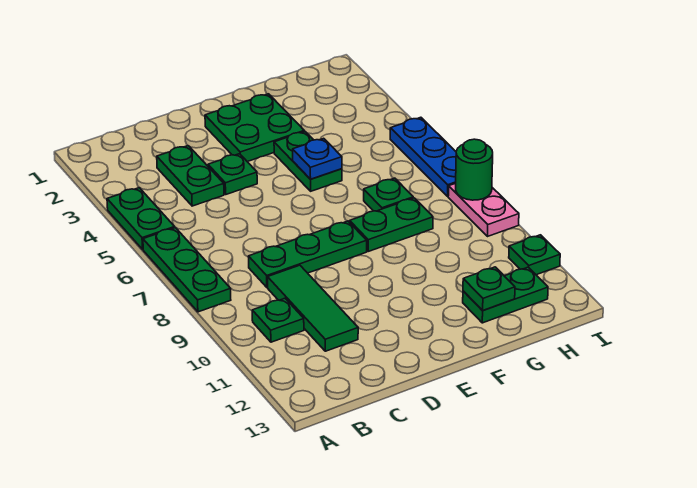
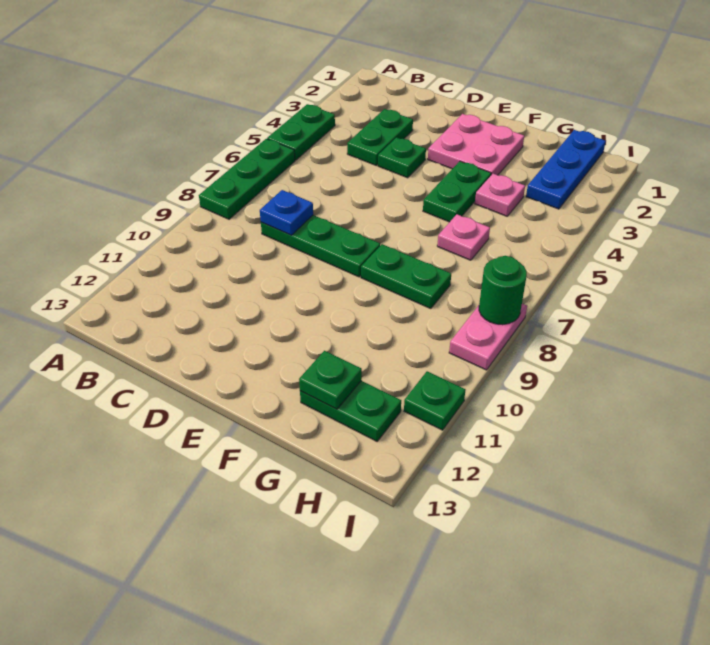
green 1x1 plate [252,298,304,342] -> none
green 1x3 tile [268,265,358,351] -> none
green 2x2 plate [205,94,304,162] -> pink 2x2 plate [428,114,524,175]
blue 1x1 plate [293,138,342,179] -> blue 1x1 plate moved to [260,190,313,235]
none -> pink 1x1 plate [475,174,525,216]
none -> pink 1x1 plate [437,214,490,260]
green 1x1 plate [364,178,413,211] -> none
blue 1x3 plate [390,117,456,196] -> blue 1x3 plate moved to [526,130,606,209]

